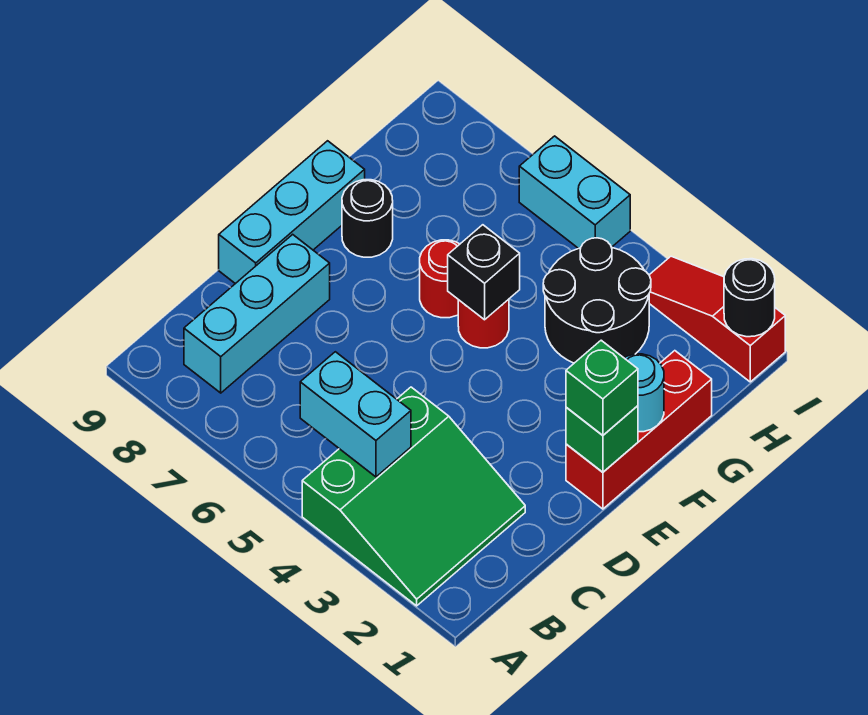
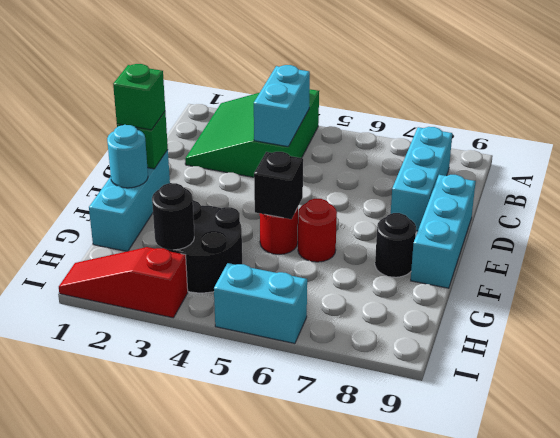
cyan 1x2 brick [300,352,411,477] -> cyan 1x2 brick turned to [254,65,310,147]
red 1x3 brick [566,351,712,509] -> cyan 1x3 brick [89,150,170,251]
red 1x3 slope [649,256,785,382] -> red 1x3 slope turned to [59,247,188,318]
black 1x1 round brick [724,259,775,337] -> black 1x1 round brick moved to [152,183,194,250]

